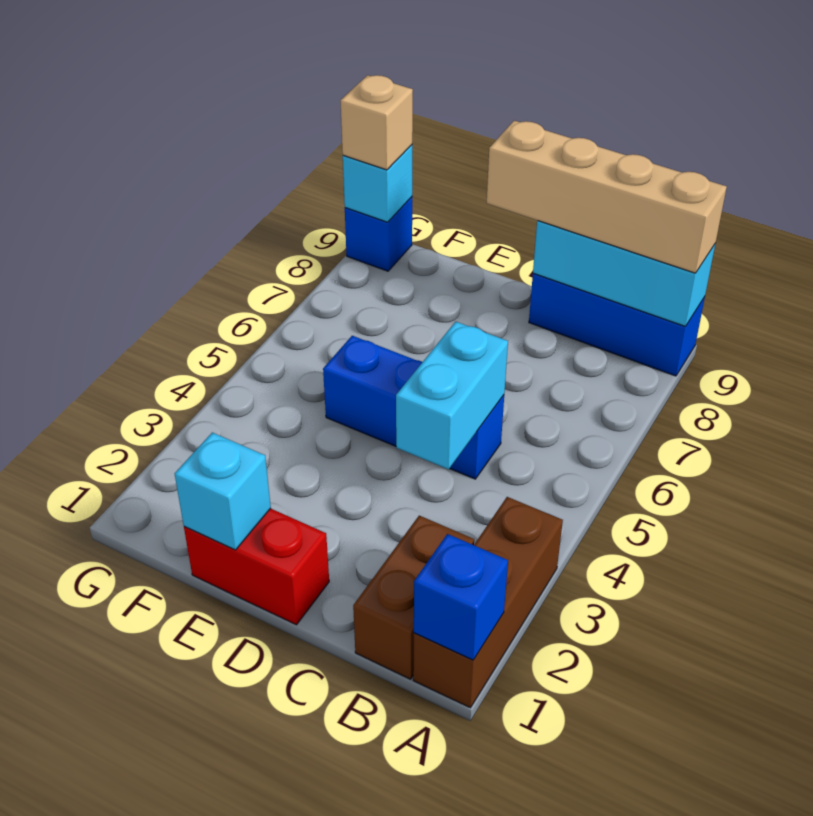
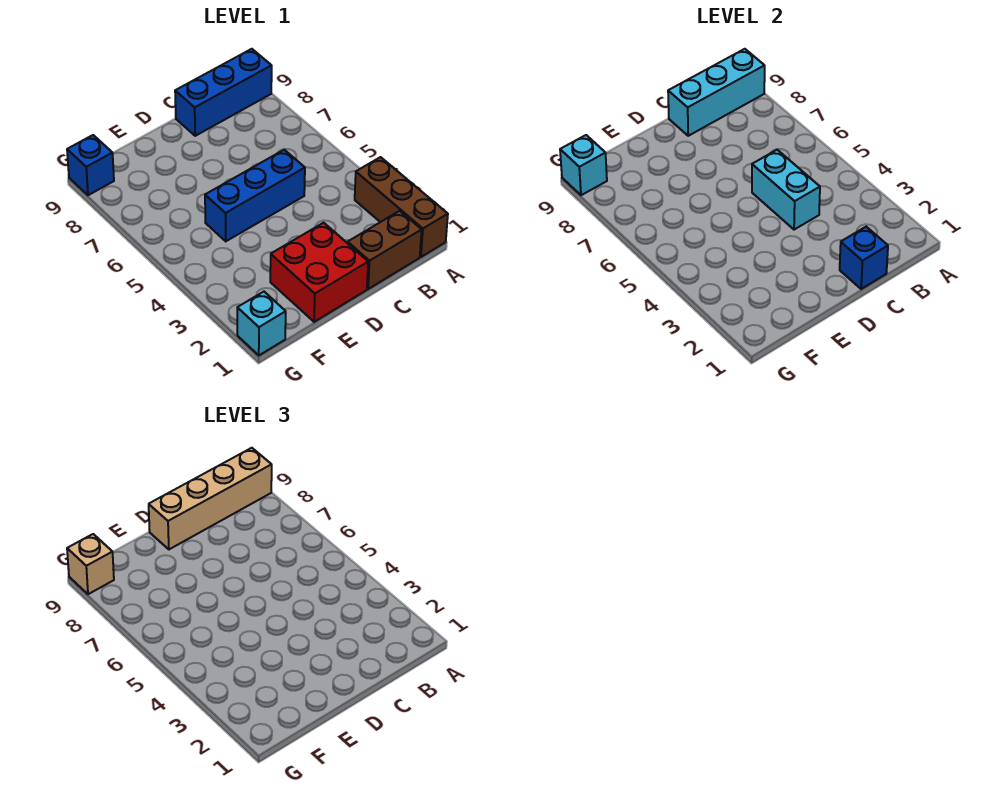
blue 1x1 brick [414,534,508,660] -> blue 1x1 brick moved to [840,227,888,289]
brown 1x2 brick [353,516,474,679] -> brown 1x2 brick turned to [348,211,422,289]
red 1x2 brick [184,508,329,625] -> red 2x2 brick [270,223,368,322]
cyan 1x1 brick [175,433,271,550] -> cyan 1x1 brick moved to [237,292,286,355]

